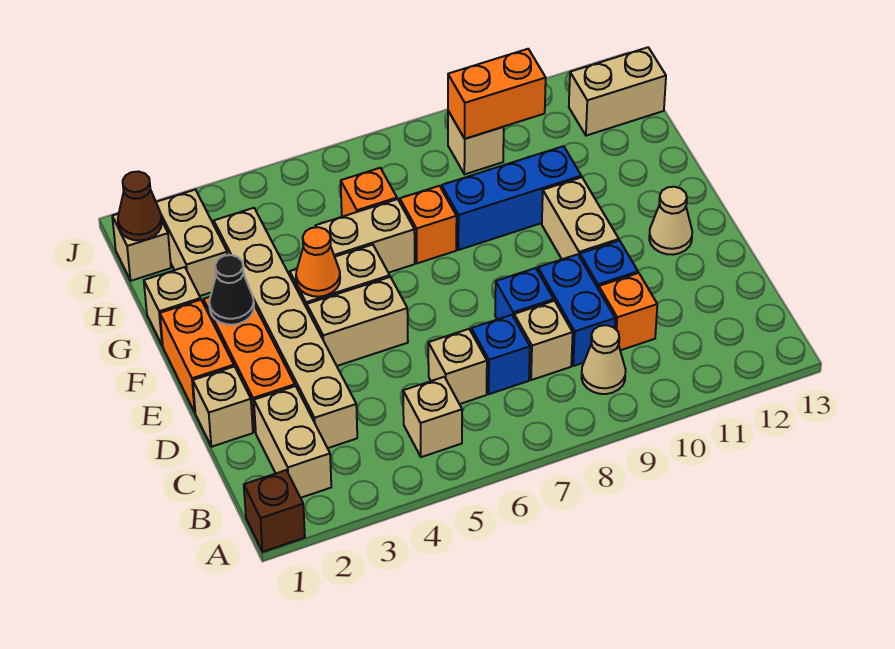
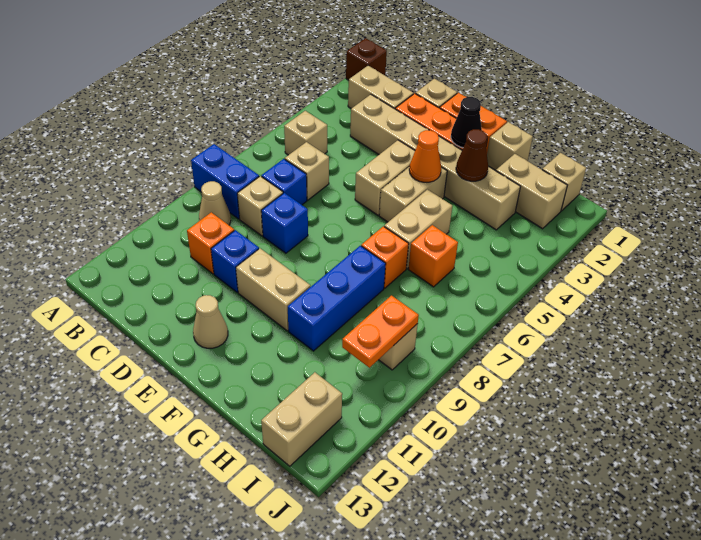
blue 1x2 brick [538,254,615,366] -> blue 1x2 brick moved to [191,144,259,219]
brown 1x1 cone [118,172,162,240] -> brown 1x1 cone moved to [456,129,489,181]
orange 1x2 brick [448,49,546,139] -> orange 1x2 plate [342,296,419,368]

